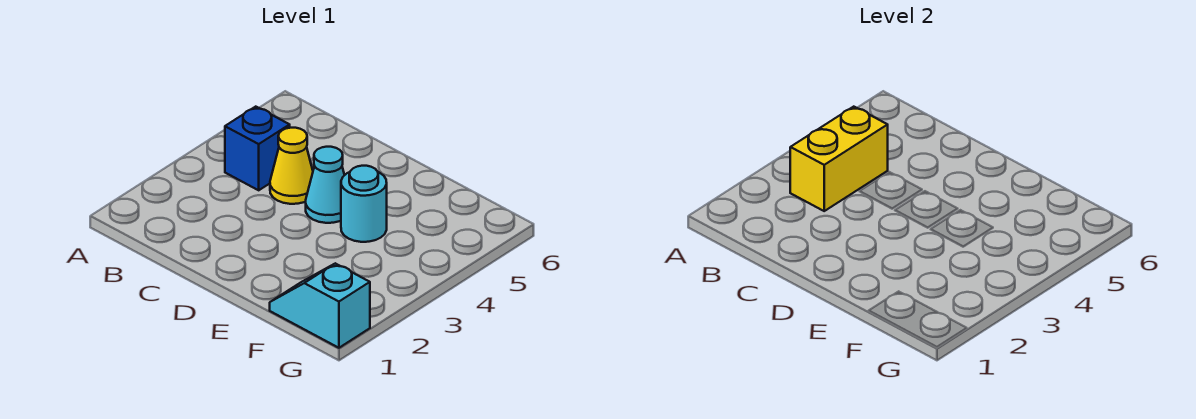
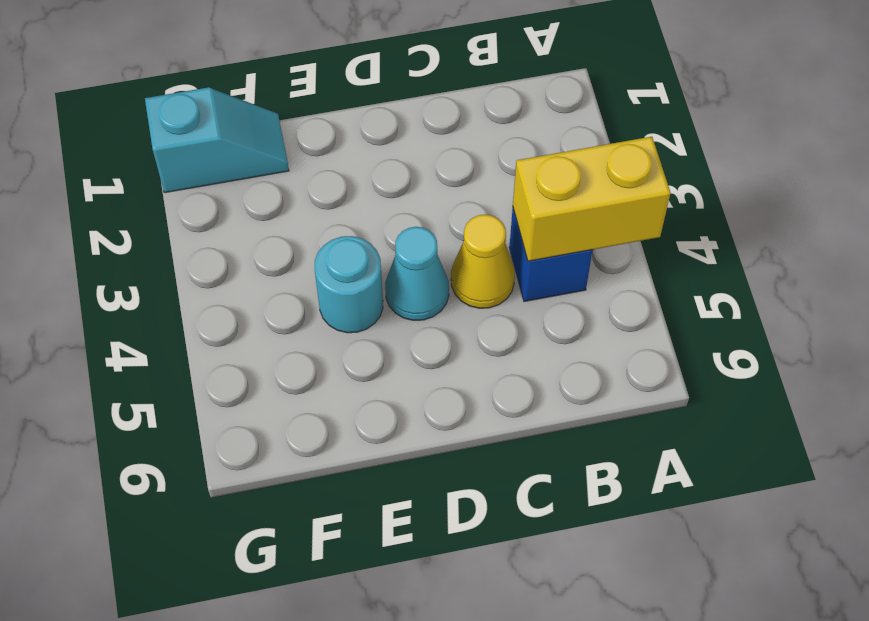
yellow 1x2 brick [790,107,888,211] -> yellow 1x2 brick turned to [513,137,671,261]

